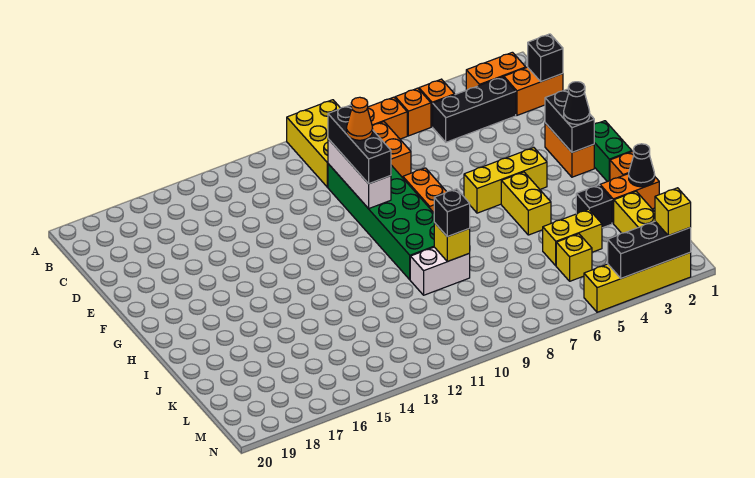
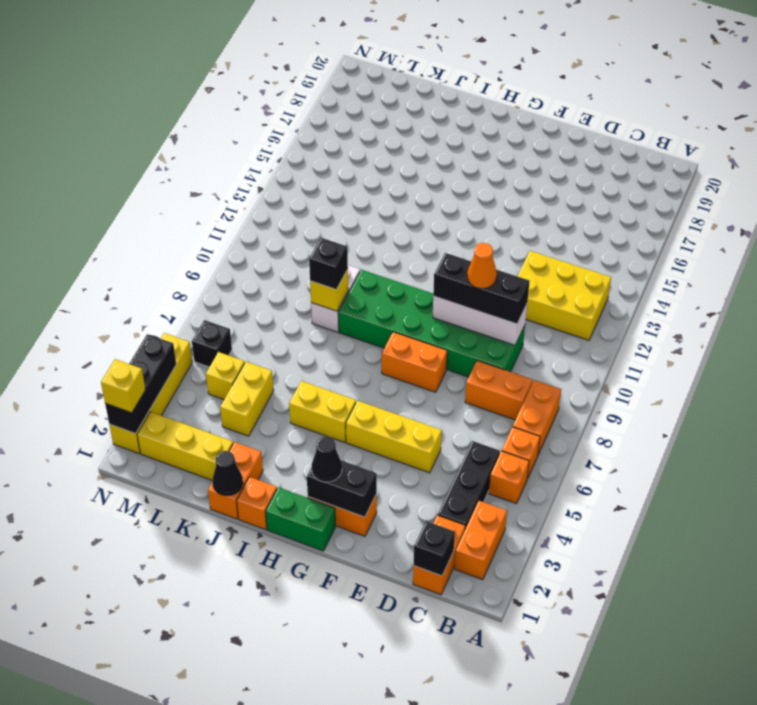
yellow 2x3 brick [287,100,340,187] -> yellow 2x3 brick moved to [517,251,611,340]
yellow 1x3 brick [464,148,547,213] -> yellow 1x3 brick turned to [346,401,442,473]
black 1x1 brick [576,185,612,228] -> black 1x1 brick moved to [192,320,232,367]

